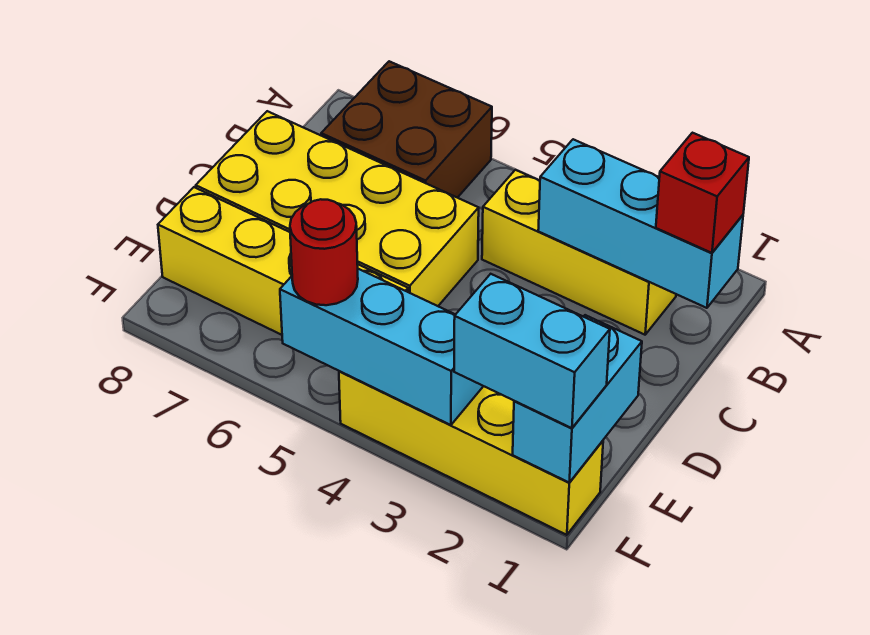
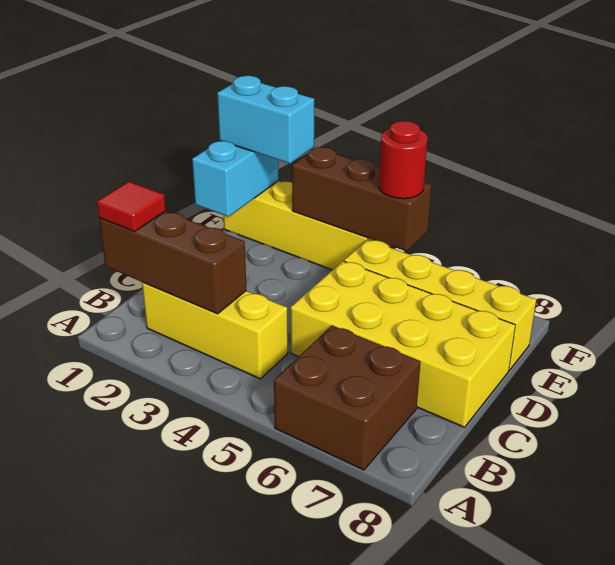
cyan 1x3 brick [538,139,743,308] -> brown 1x3 brick [99,211,246,314]
red 1x1 brick [656,133,749,253] -> red 1x1 tile [97,181,166,232]
cyan 1x3 brick [280,269,483,425] -> brown 1x3 brick [292,147,432,251]

